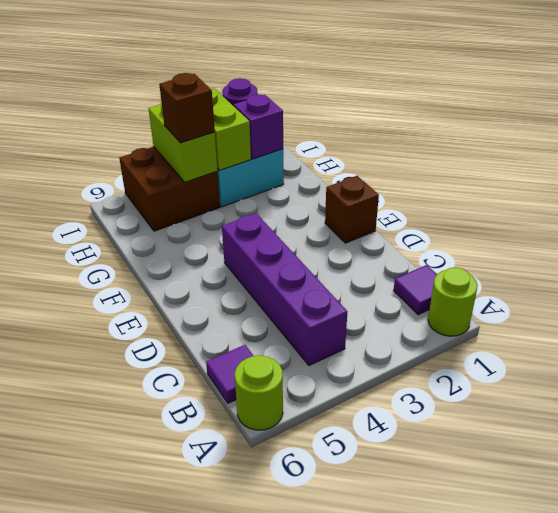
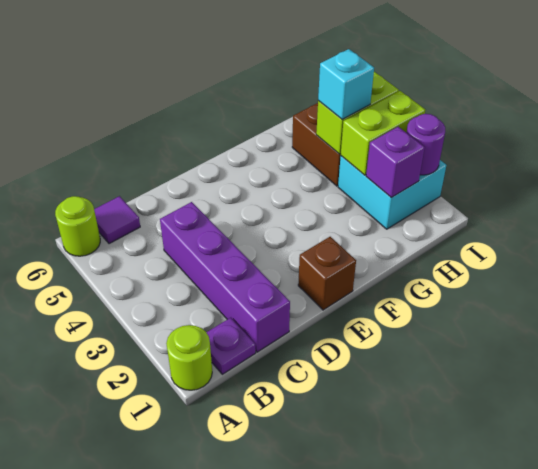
purple 1x1 tile [394,265,437,315] -> purple 1x1 plate [206,318,256,374]
purple 1x4 brick [222,213,348,366] -> purple 1x4 brick turned to [160,202,290,352]
brown 1x1 brick [159,73,215,143] -> cyan 1x1 brick [318,49,374,119]

